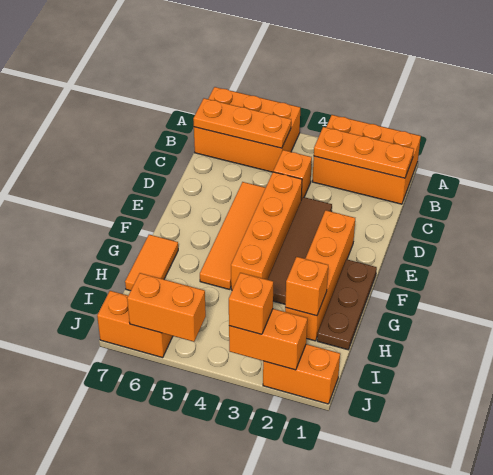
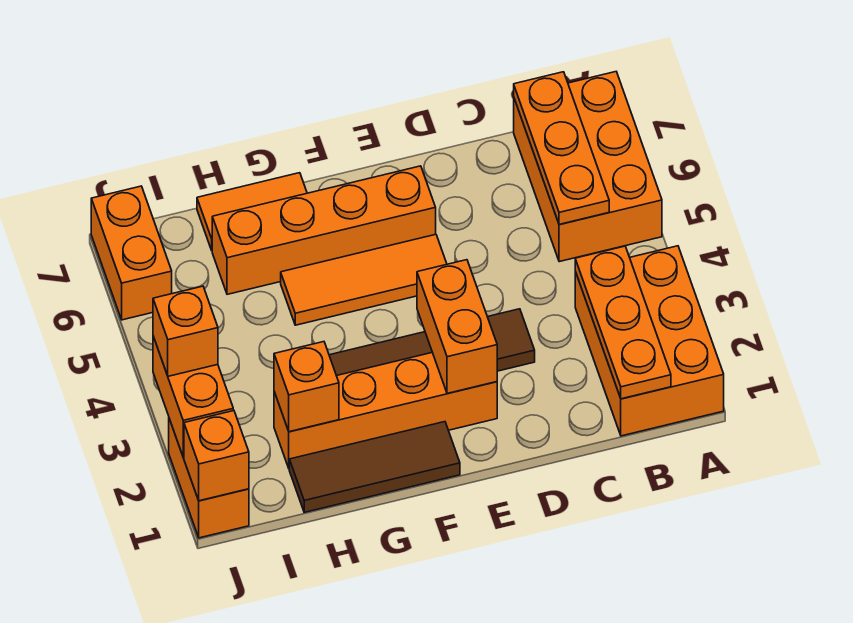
orange 1x1 brick [273,150,312,200] -> orange 1x1 brick moved to [184,411,249,501]
orange 1x4 brick [231,172,302,290] -> orange 1x4 brick moved to [212,166,436,294]
orange 1x4 tile [200,182,265,289] -> orange 1x3 tile [281,234,447,325]
brown 1x3 plate [317,259,377,350] -> brown 1x3 tile [289,422,460,512]
orange 1x2 brick [127,273,206,342] -> orange 1x2 brick moved to [417,260,497,393]

